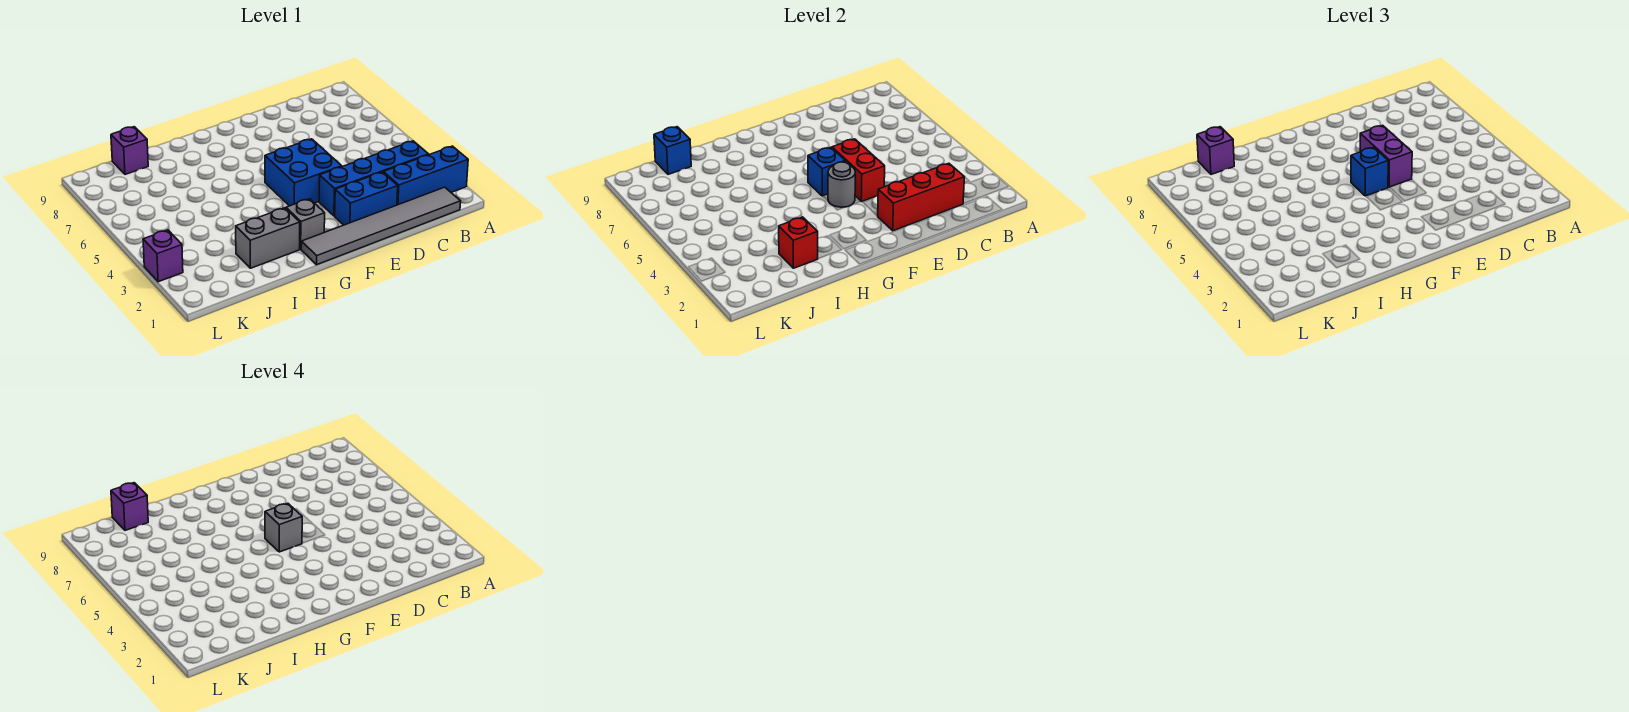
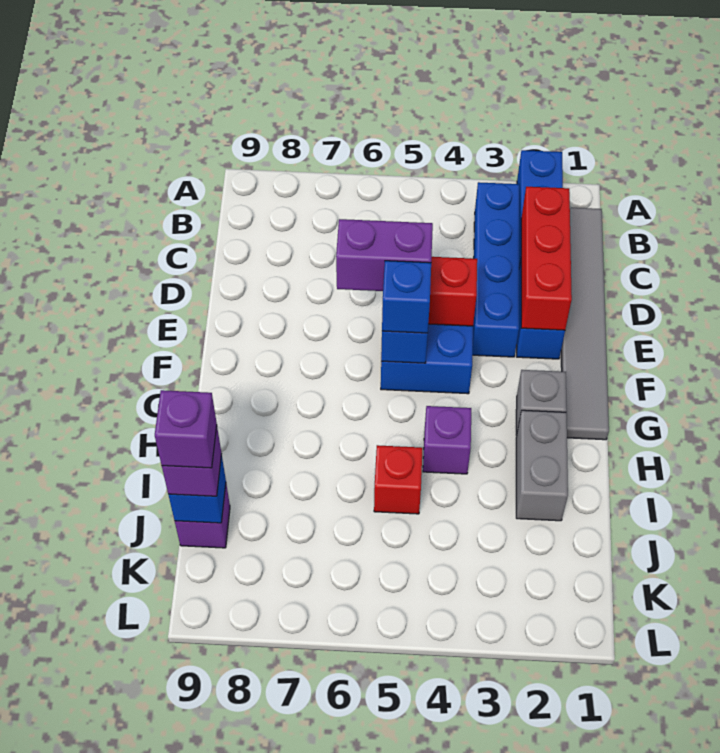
grey 1x1 round brick [828,162,855,207] -> none
grey 1x1 brick [265,503,302,552] -> none
red 1x1 brick [779,217,818,268] -> red 1x1 brick moved to [374,445,422,514]
purple 1x1 brick [143,230,183,282] -> purple 1x1 brick moved to [423,406,471,474]

